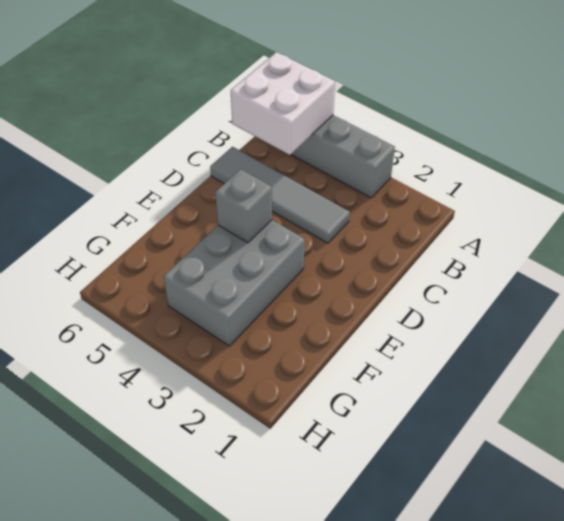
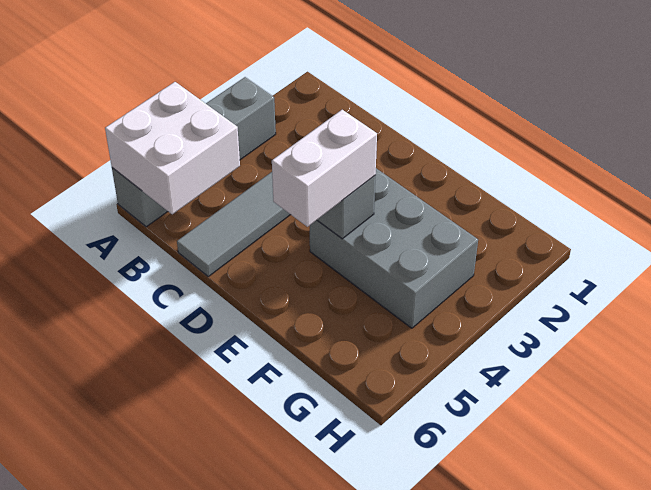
none -> white 1x2 brick [272,110,377,227]

